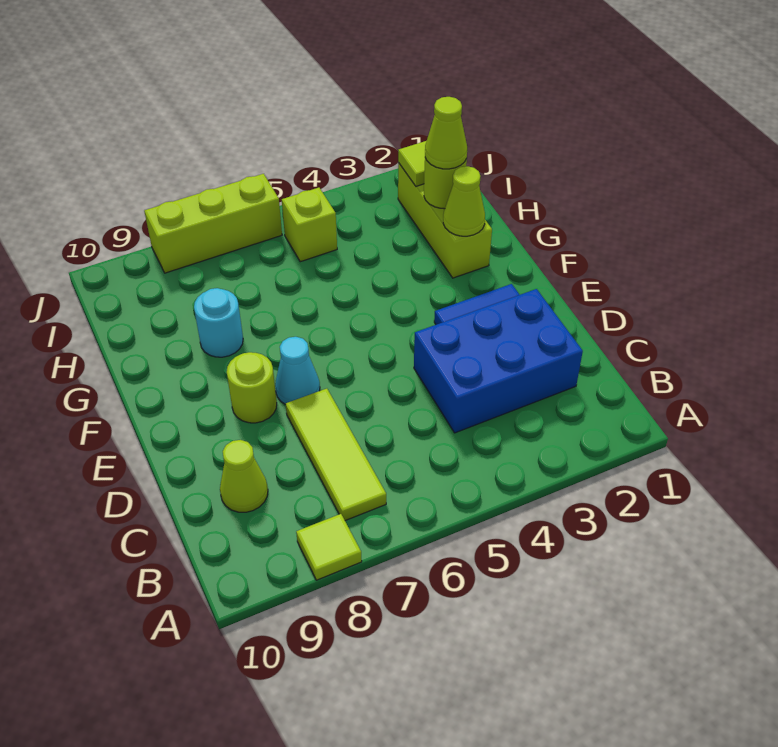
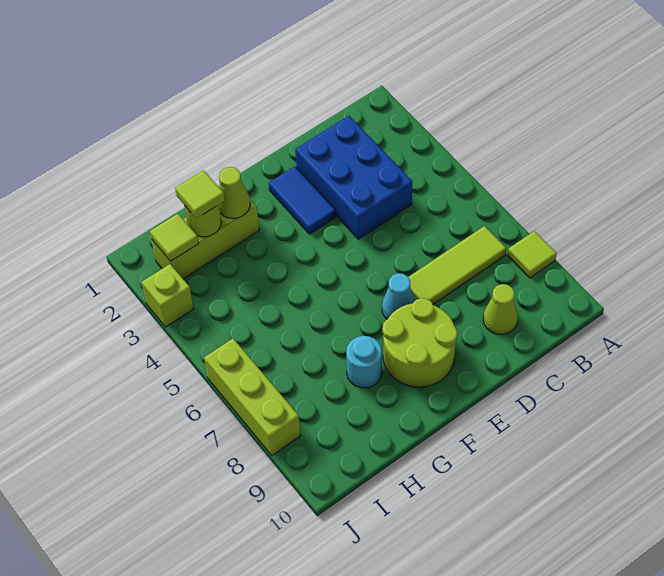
lime 1x1 round brick [227,352,277,423] -> lime 2x2 round brick [382,298,457,387]
lime 1x1 cone [425,97,467,169] -> lime 1x1 tile [175,170,225,218]
lime 1x1 brick [282,188,337,262] -> lime 1x1 brick moved to [142,264,194,327]

